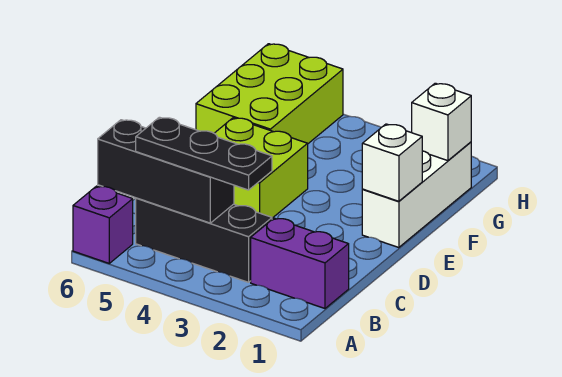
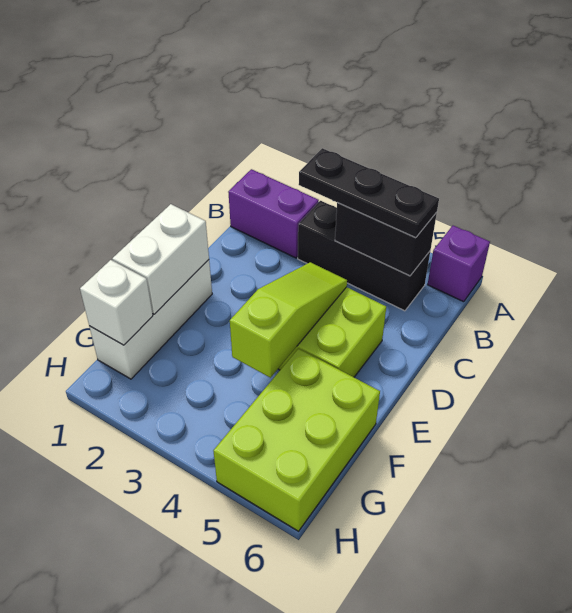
black 1x3 brick [98,120,234,223] -> black 1x2 brick [335,203,437,276]
none -> lime 1x3 slope [230,262,347,378]
white 1x1 brick [362,124,422,201] -> white 1x2 brick [112,204,209,314]

